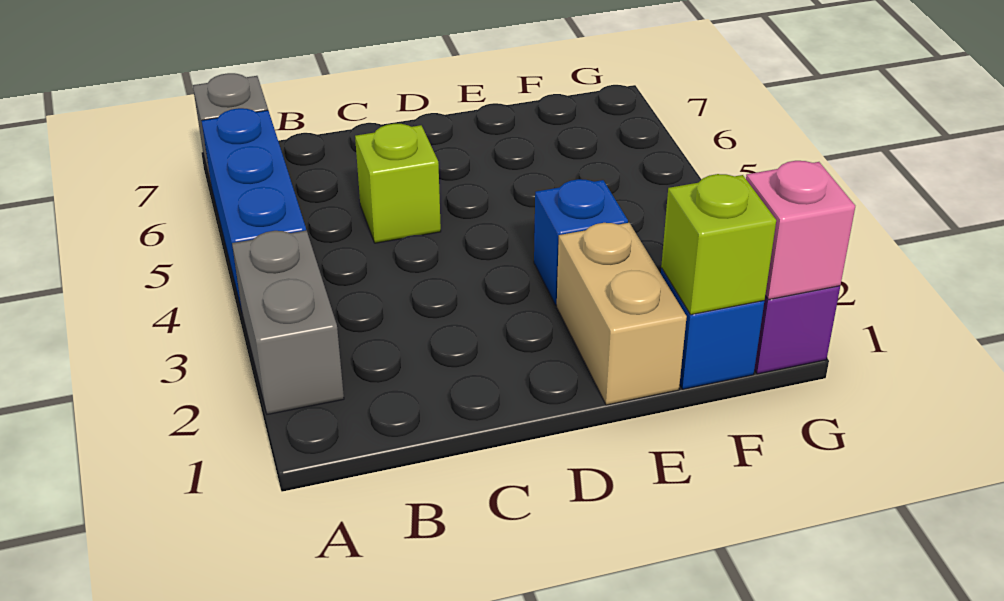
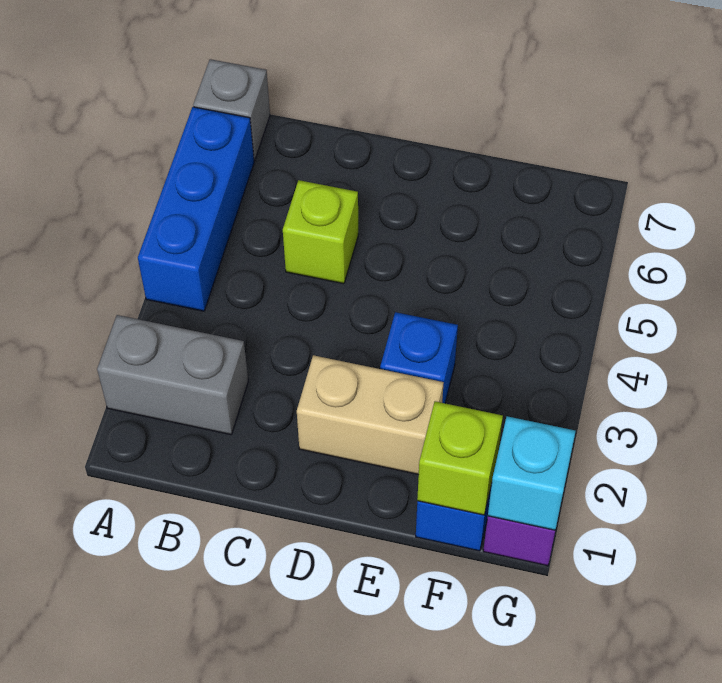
grey 1x2 brick [232,230,344,414] -> grey 1x2 brick turned to [97,315,248,435]
tan 1x2 brick [557,223,687,405] -> tan 1x2 brick turned to [297,355,444,475]
pink 1x1 brick [746,161,855,300] -> cyan 1x1 brick [488,416,576,530]

